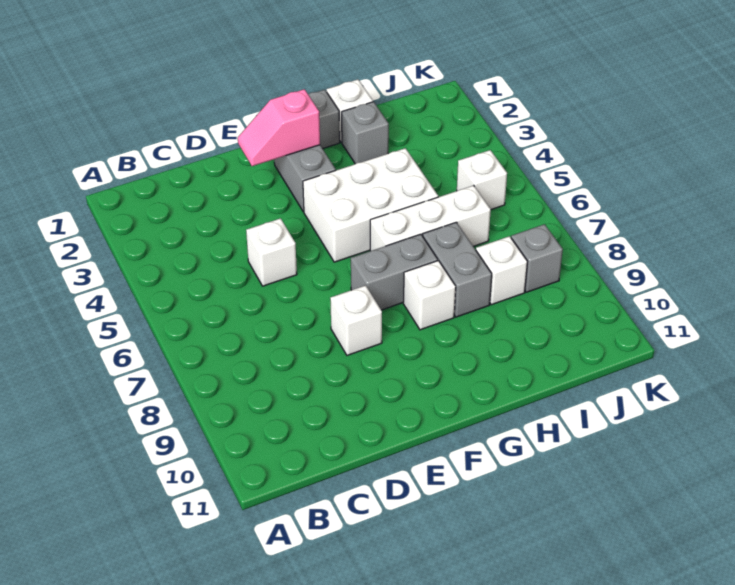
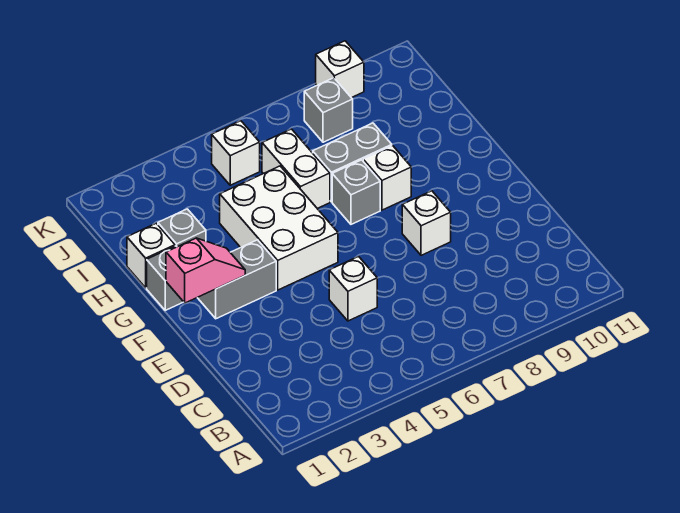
pink 1x2 slope [238,89,320,166] -> pink 1x2 slope turned to [166,238,245,303]
grey 1x2 brick [351,234,438,310] -> grey 1x1 brick [332,160,380,224]
white 1x3 brick [370,185,491,251] -> white 1x2 brick [262,129,330,209]
white 1x1 brick [476,236,527,305] -> white 1x1 brick moved to [316,41,364,98]

